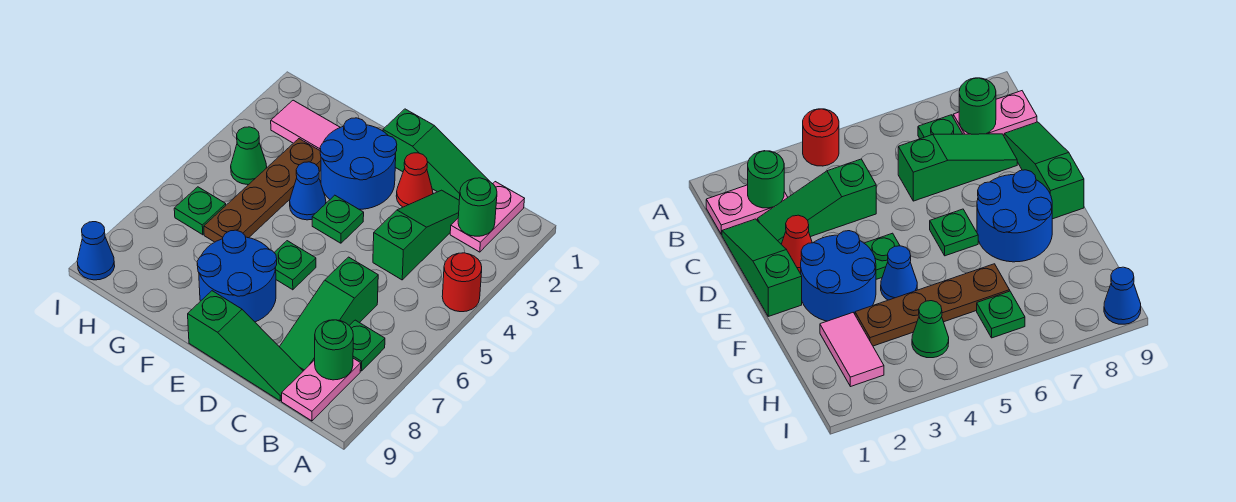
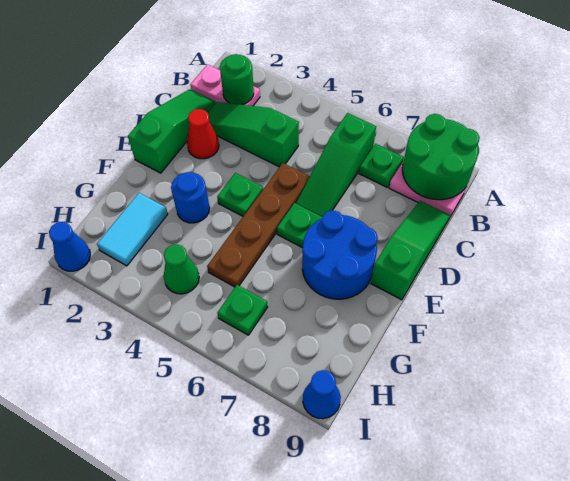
red 1x1 round brick [442,253,482,312] -> none
green 1x1 round brick [315,320,353,380] -> green 2x2 round brick [402,114,480,200]
green 1x3 slope [280,257,378,371] -> green 1x3 slope turned to [296,113,376,217]
blue 2x2 round brick [320,118,397,209] -> blue 1x1 round brick [171,172,210,223]
blue 1x1 cone [290,162,326,220] -> blue 1x1 cone moved to [49,222,90,271]
pink 1x2 tile [271,100,340,150] -> cyan 1x2 tile [97,193,168,266]
brown 1x4 plate [204,139,321,242] -> brown 1x4 plate turned to [207,163,310,287]

